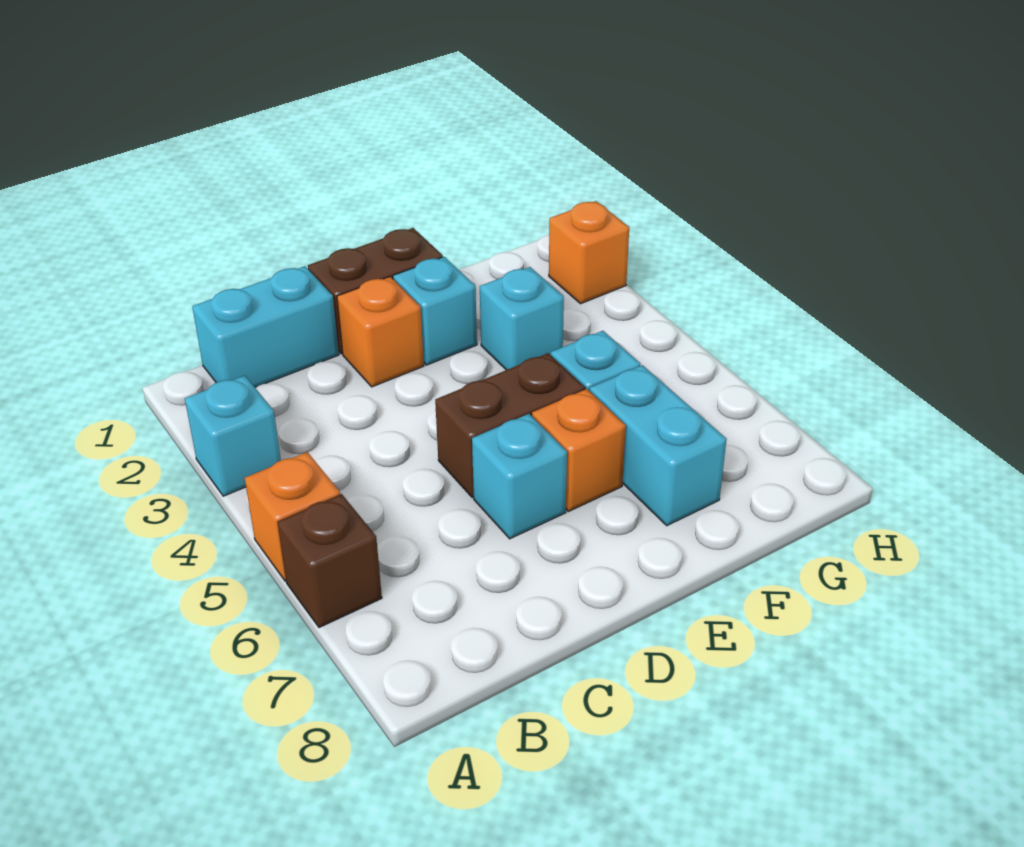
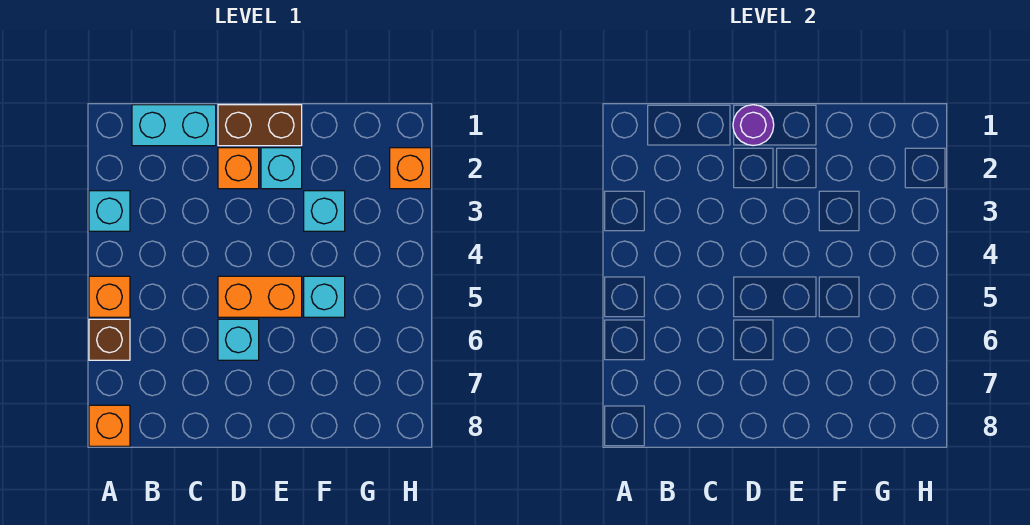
none -> purple 1x1 round brick [733,105,774,146]
brown 1x2 brick [435,353,585,498] -> orange 1x2 brick [218,276,302,317]
orange 1x1 brick [532,389,626,511] -> orange 1x1 brick moved to [89,405,130,446]
cyan 1x2 brick [589,365,727,526] -> none

